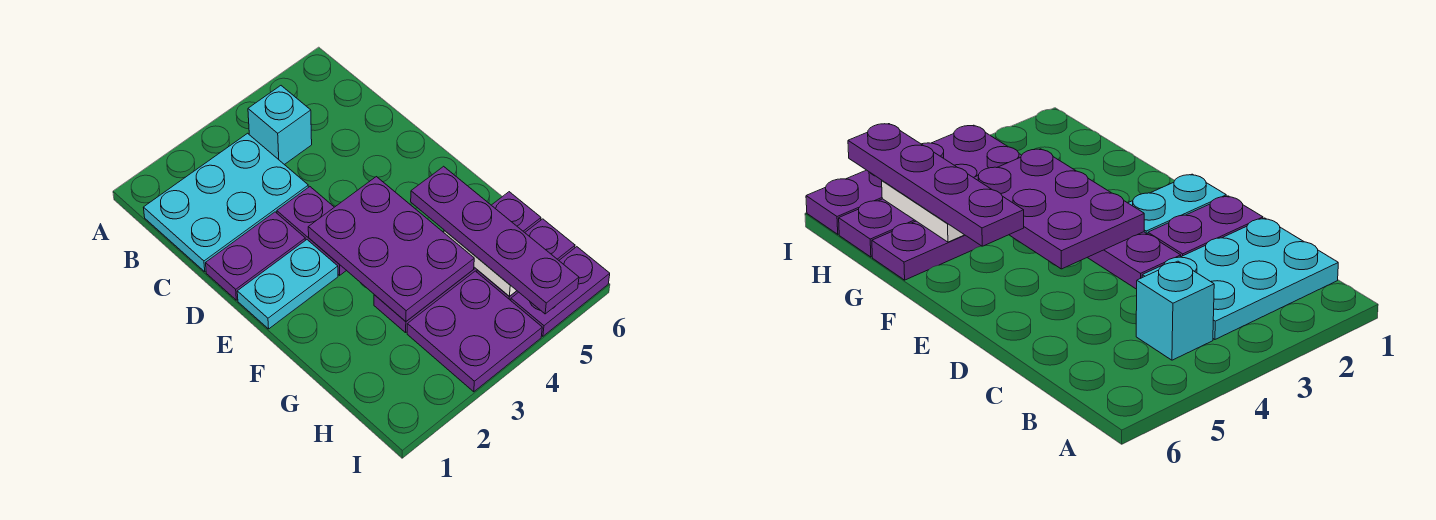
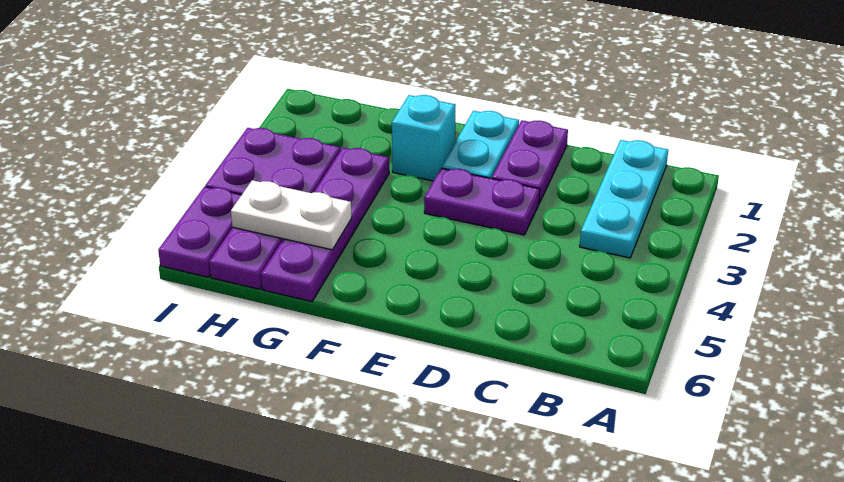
cyan 2x3 plate [143,133,308,272] -> cyan 1x3 plate [580,140,668,258]
cyan 1x1 brick [248,86,312,165] -> cyan 1x1 brick moved to [392,95,456,181]
purple 2x3 plate [308,177,474,321] -> none
purple 1x4 plate [411,166,579,314] -> none

